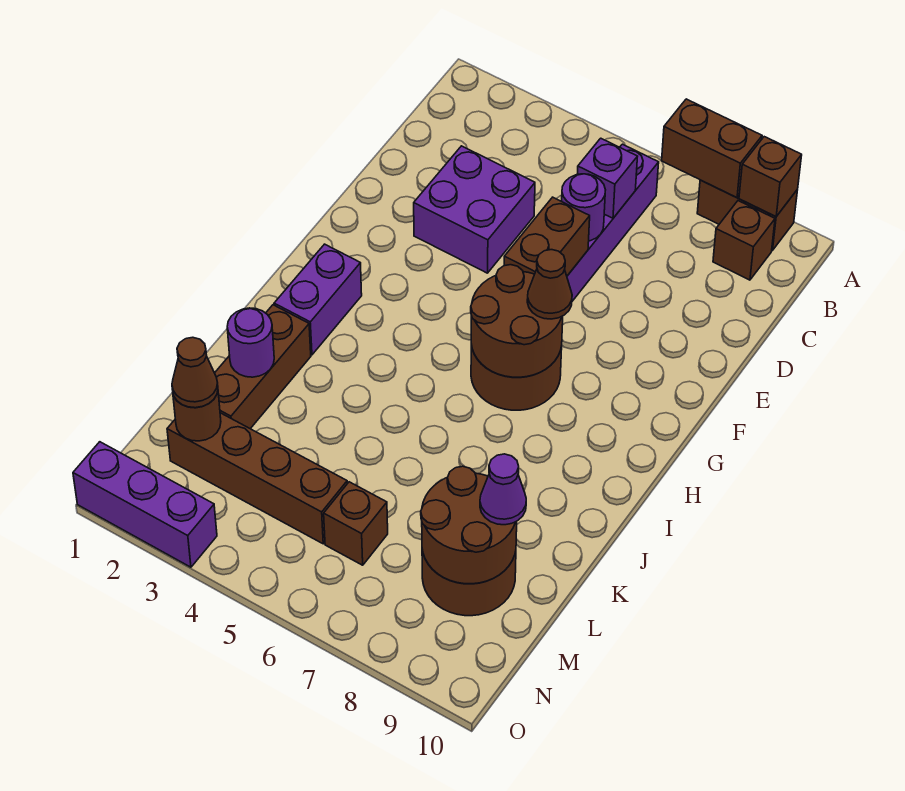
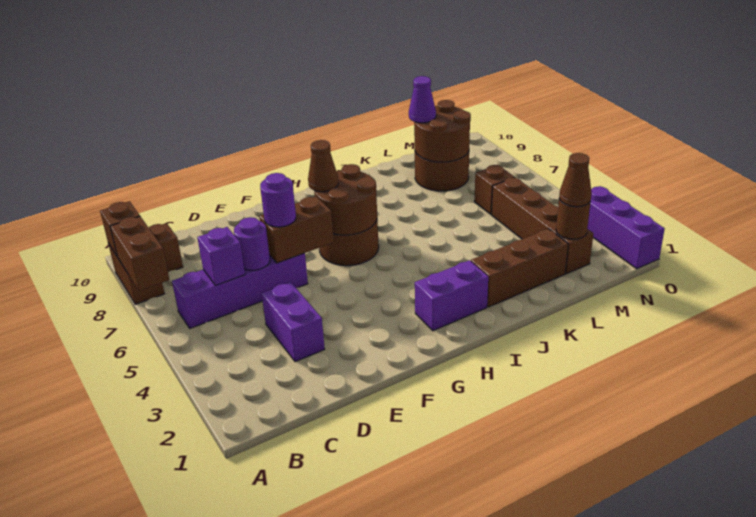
purple 2x2 brick [414,146,535,273] -> purple 1x2 brick [262,282,325,362]
purple 1x1 round brick [227,308,274,377] -> purple 1x1 round brick moved to [260,173,296,227]

